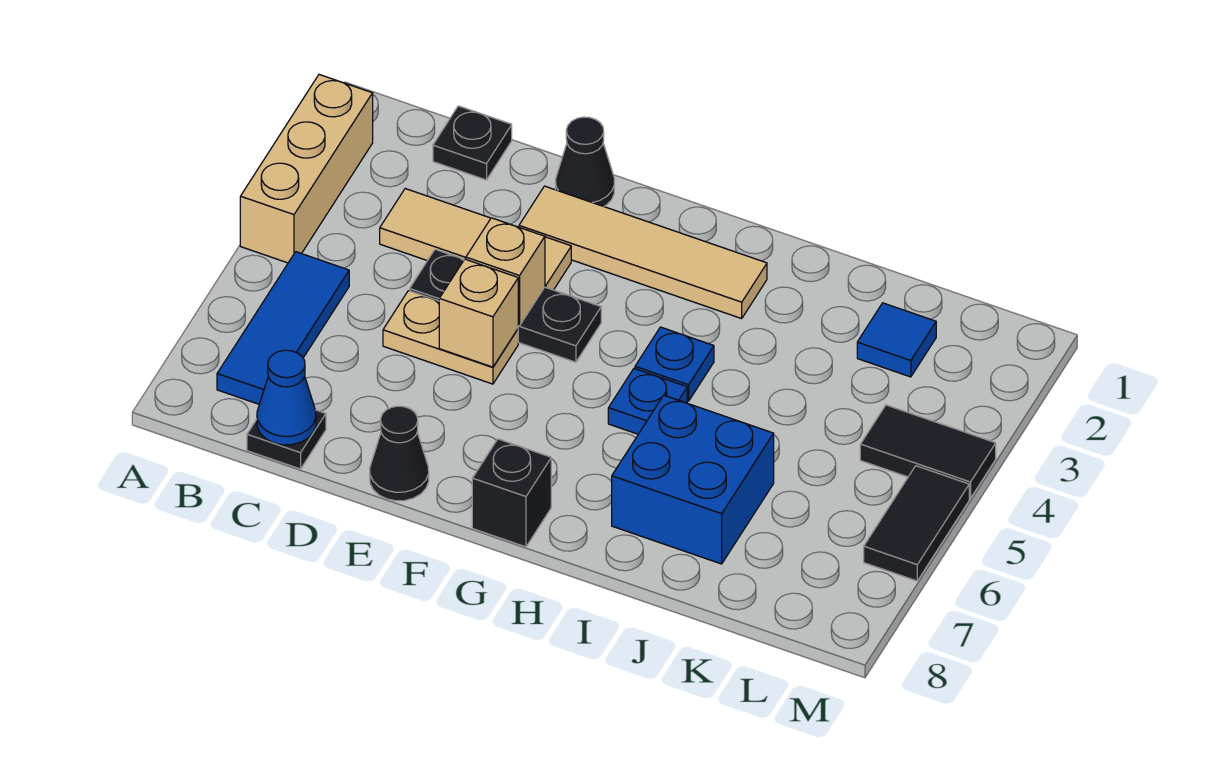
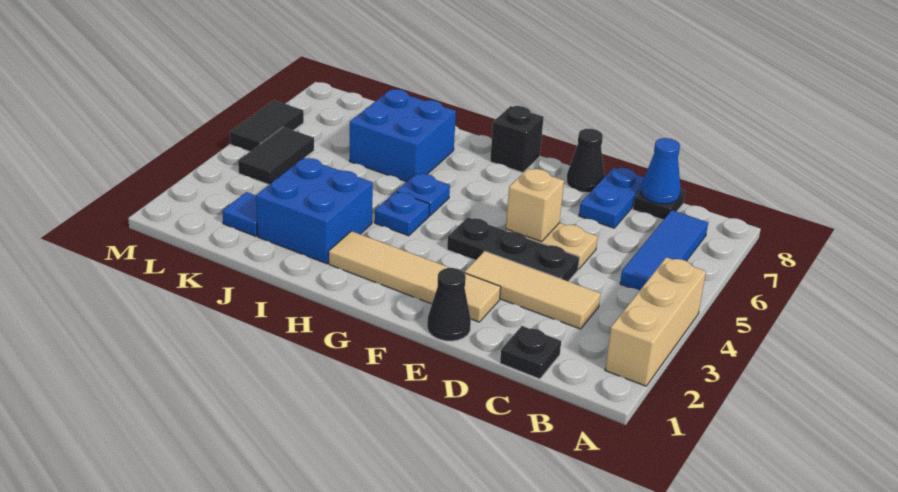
none -> blue 1x2 plate [579,167,644,228]
tan 1x1 brick [466,218,545,326] -> none
none -> blue 2x2 brick [256,158,373,264]
black 1x2 tile [860,405,996,498] -> black 1x2 tile turned to [238,127,314,185]

